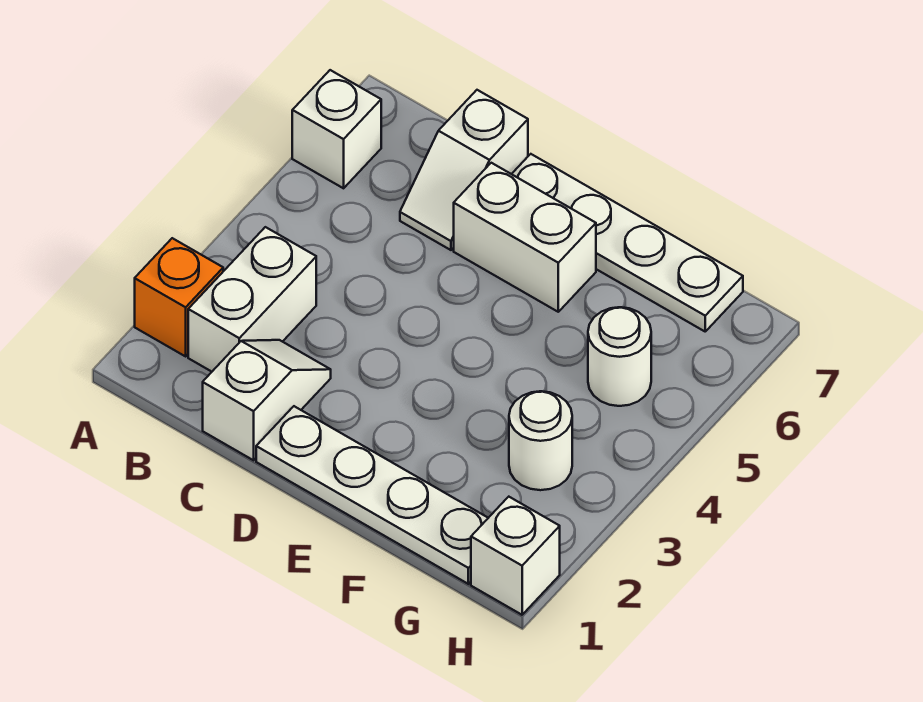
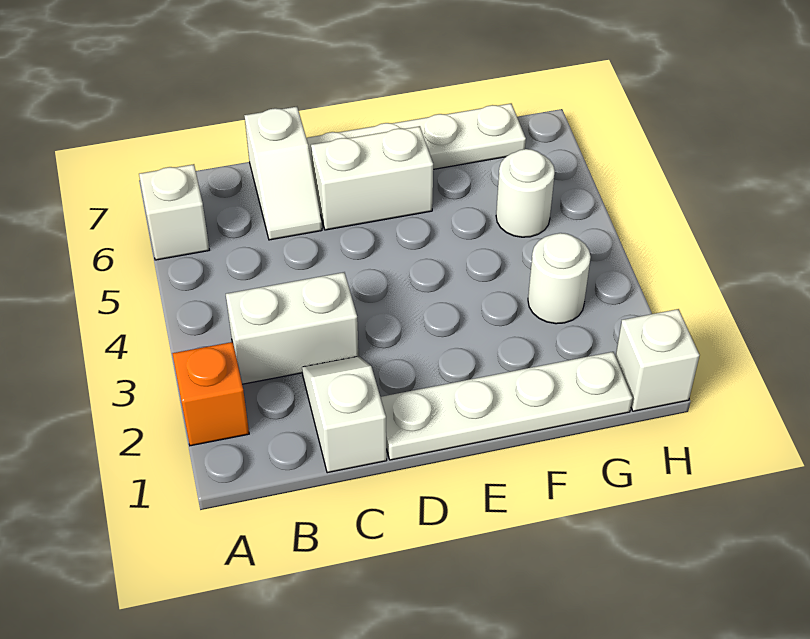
white 1x2 brick [188,227,316,372] -> white 1x2 brick turned to [226,272,359,384]

